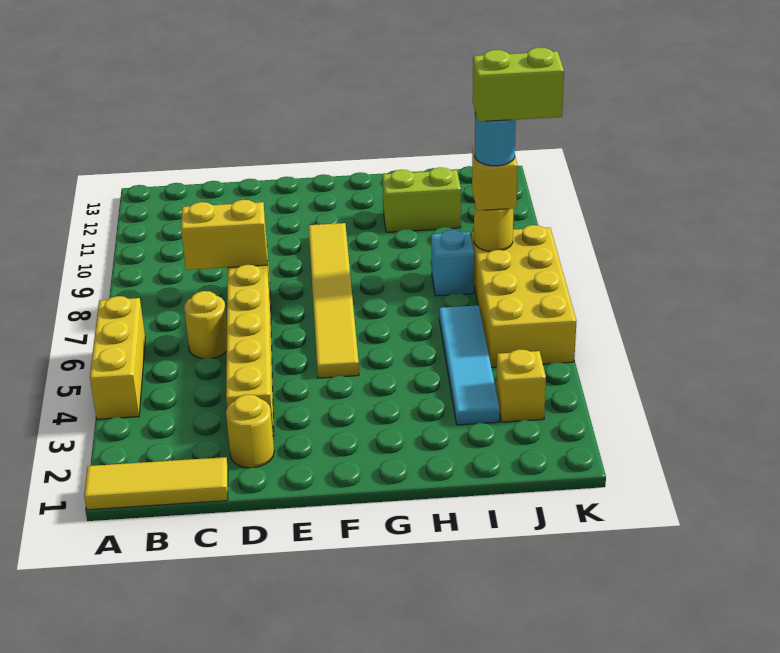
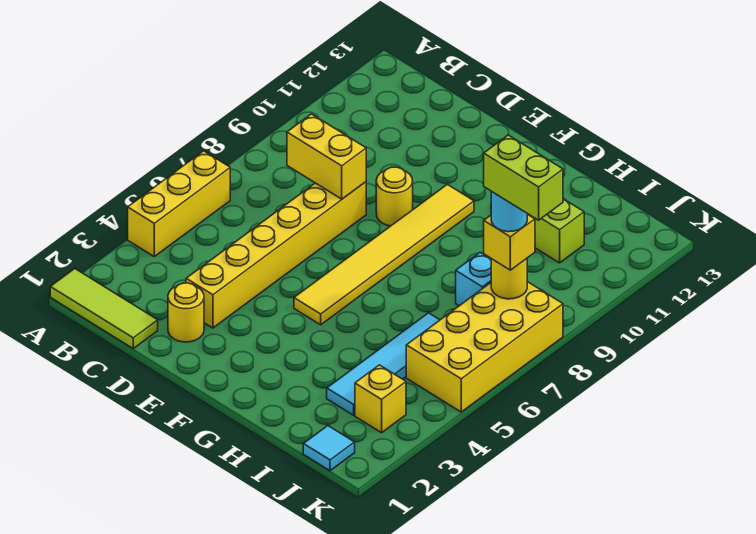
yellow 1x3 tile [84,457,228,510] -> lime 1x3 tile [50,269,158,348]
yellow 1x1 round brick [184,291,227,359] -> yellow 1x1 round brick moved to [376,167,413,226]
none -> cyan 1x1 tile [303,426,355,471]

